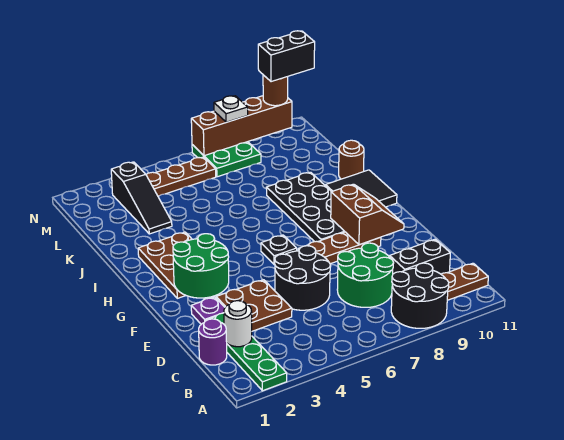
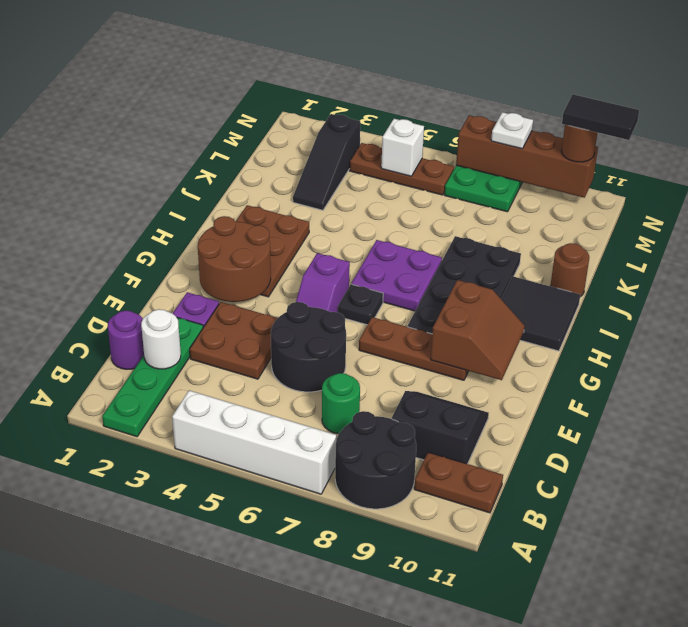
none -> white 1x4 brick [172,390,336,494]
green 2x2 round brick [337,243,394,307] -> green 1x1 round brick [322,373,360,434]
green 2x2 round brick [173,234,229,298] -> brown 2x2 round brick [198,216,271,302]
none -> purple 1x2 slope [296,253,350,312]
none -> purple 2x2 plate [351,240,442,311]
none -> white 1x1 brick [381,119,424,176]
black 1x2 brick [258,31,315,82] -> black 1x2 tile [562,94,639,140]

